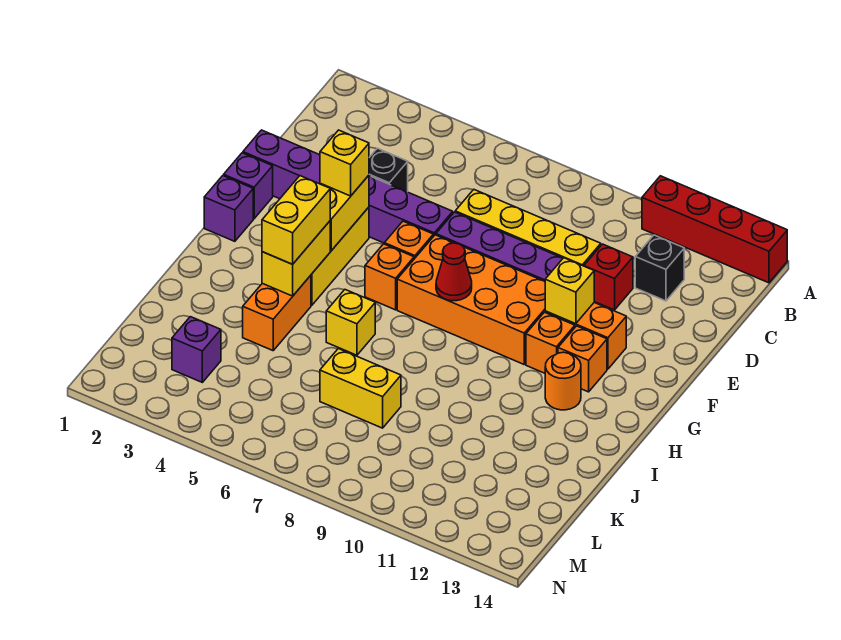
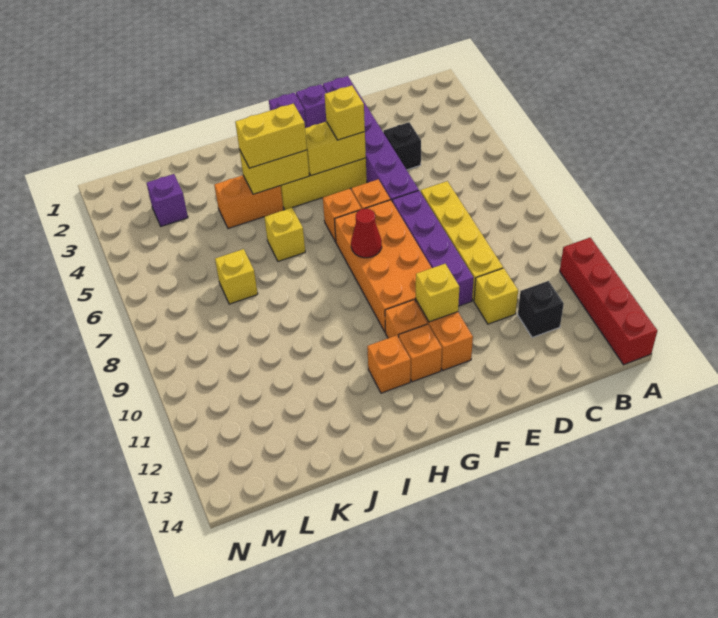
red 1x1 brick [584,244,633,310] -> yellow 1x1 brick [474,268,518,324]
orange 1x1 round brick [545,352,581,410] -> orange 1x1 brick [367,335,411,393]
yellow 1x2 brick [320,349,401,428] -> yellow 1x1 brick [215,249,258,304]

